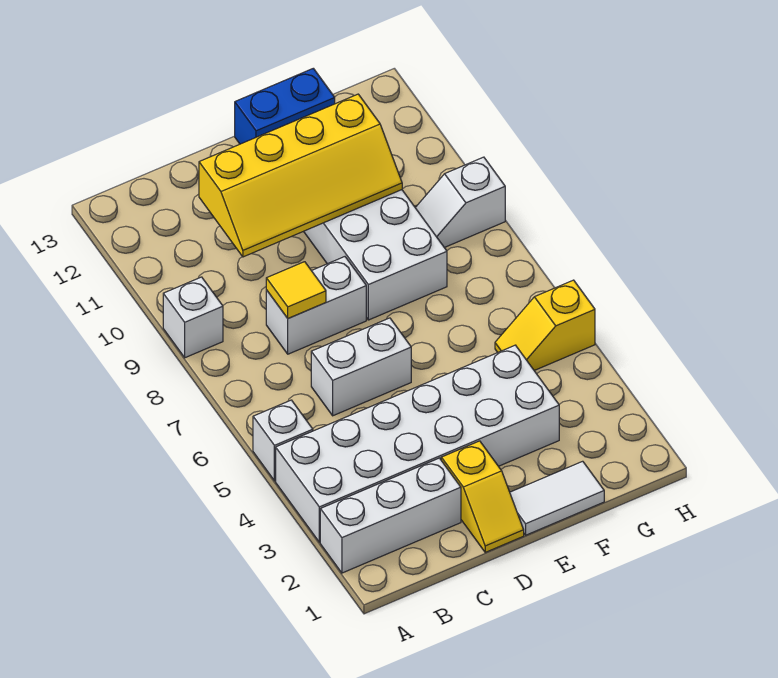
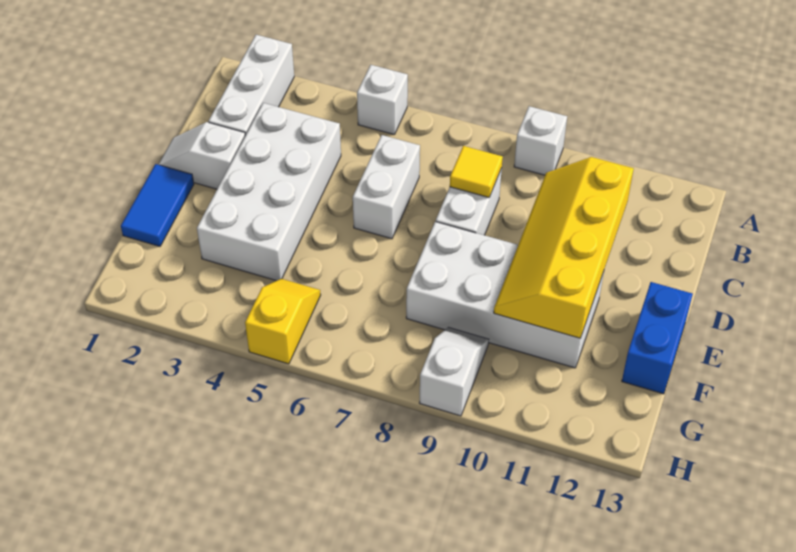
white 2x6 brick [276,345,559,542] -> white 2x4 brick [197,103,341,281]
yellow 1x2 slope [441,441,524,552] -> white 1x2 slope [158,122,245,189]
white 1x2 tile [510,461,604,535] -> blue 1x2 tile [121,164,194,246]

